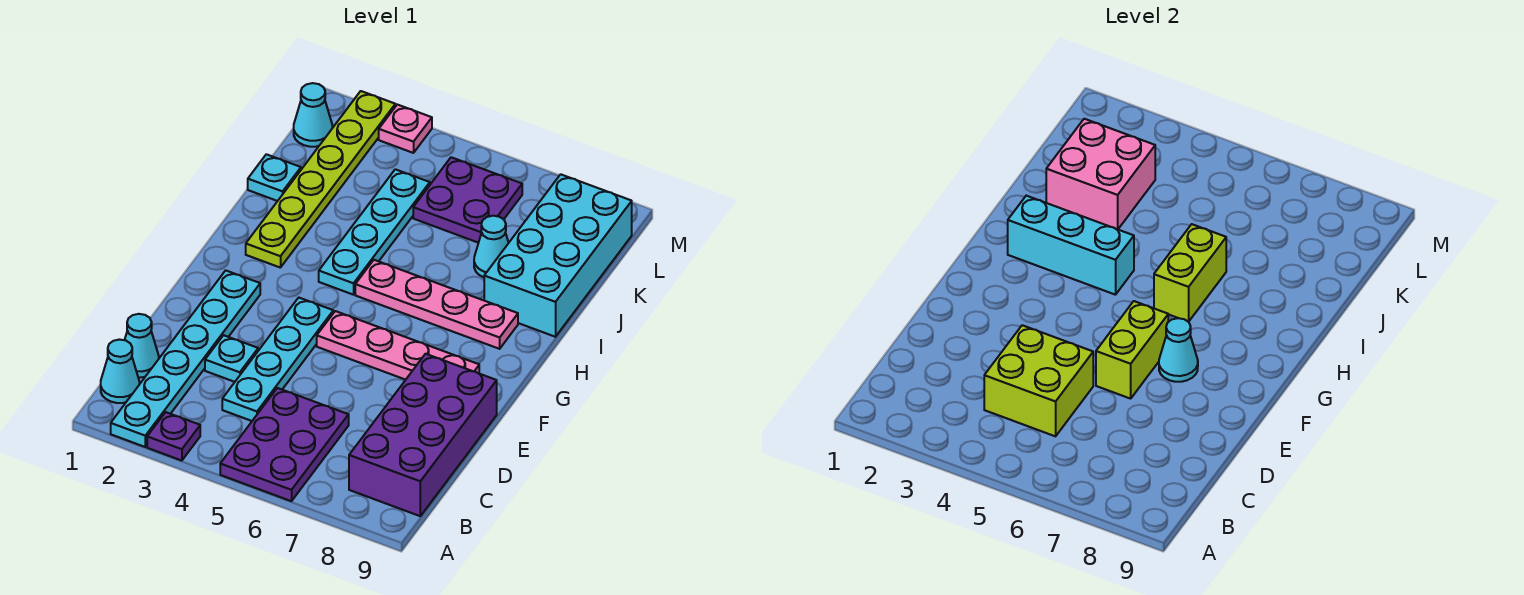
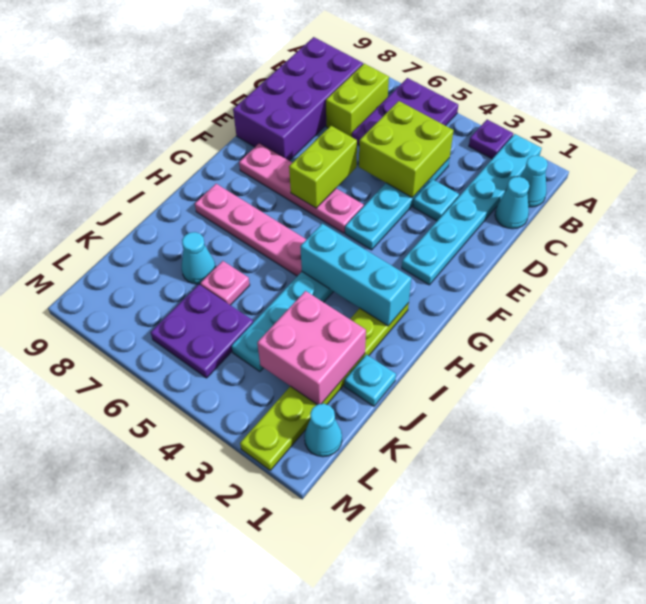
cyan 1x1 cone [1159,318,1198,382] -> none
lime 1x2 brick [1154,224,1226,322] -> lime 1x2 brick moved to [326,64,389,137]
cyan 2x4 brick [484,174,632,337] -> none
pink 1x1 plate [379,105,432,153] -> pink 1x1 plate moved to [200,261,250,305]

